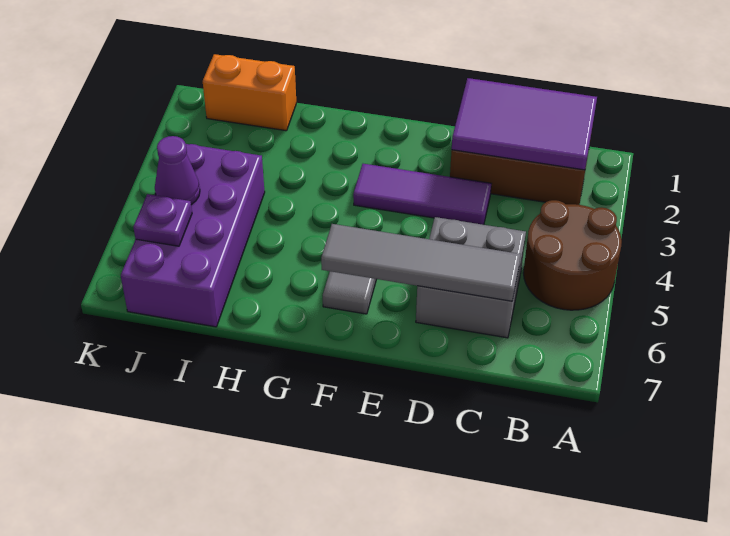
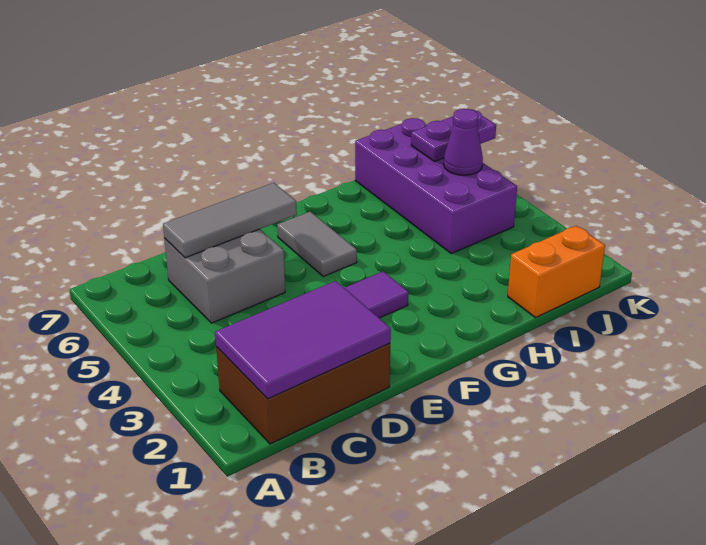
brown 2x2 round brick [524,200,622,310] -> none
grey 1x4 tile [321,224,521,301] -> grey 1x3 tile [163,183,297,258]
purple 1x1 plate [133,194,192,246] -> purple 1x2 plate [411,109,496,161]

